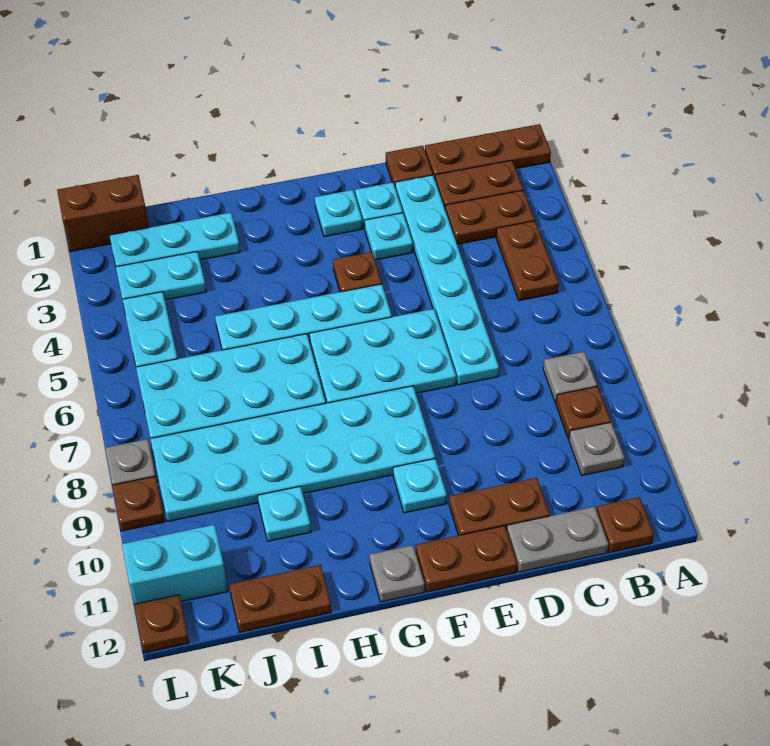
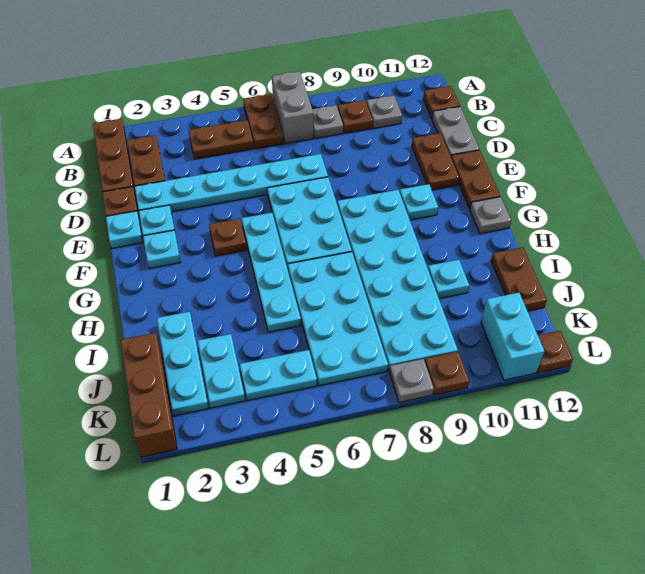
none -> grey 1x2 brick [272,71,314,144]
brown 1x2 plate [445,190,535,244] -> brown 1x2 plate moved to [243,94,284,149]
cyan 1x1 plate [365,213,413,260] -> cyan 1x1 plate moved to [106,211,143,248]
brown 1x2 brick [57,175,149,252] -> brown 1x3 brick [121,333,177,457]

